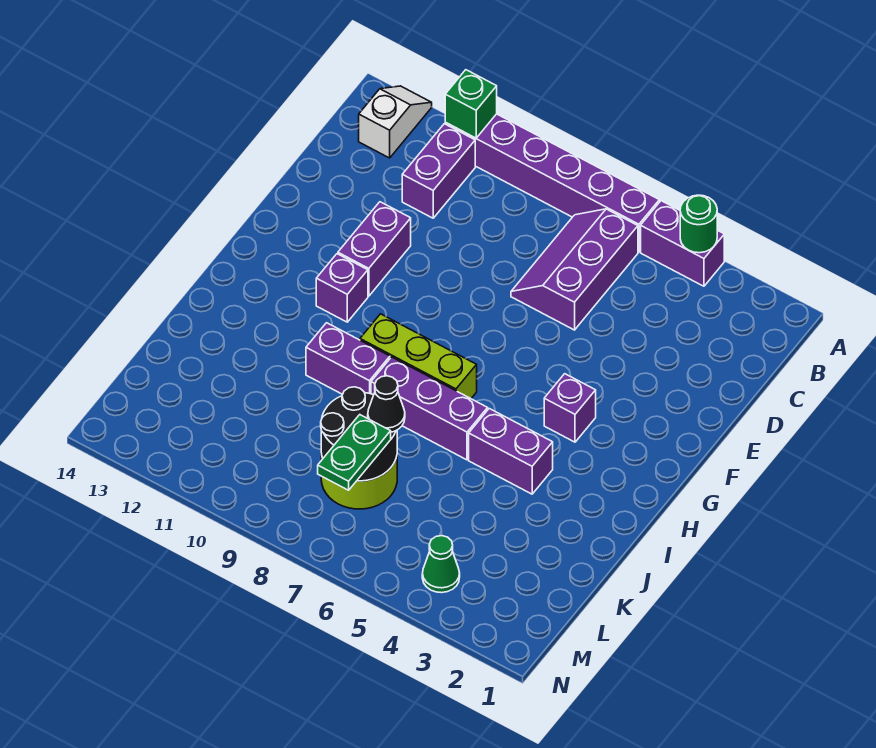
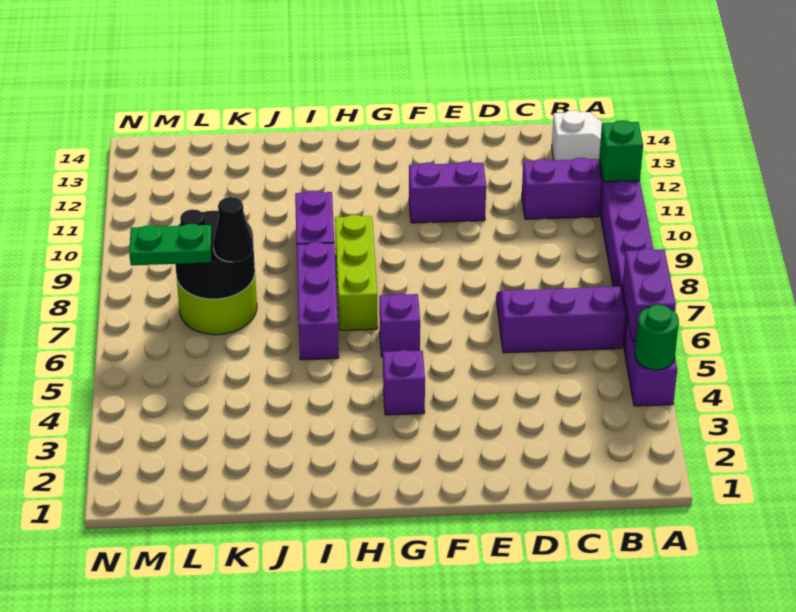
purple 1x1 brick [316,254,368,322] -> purple 1x1 brick moved to [379,293,420,357]
purple 1x2 brick [469,409,553,494] -> purple 1x2 brick moved to [622,248,676,341]
green 1x1 cone [422,536,460,593] -> none

